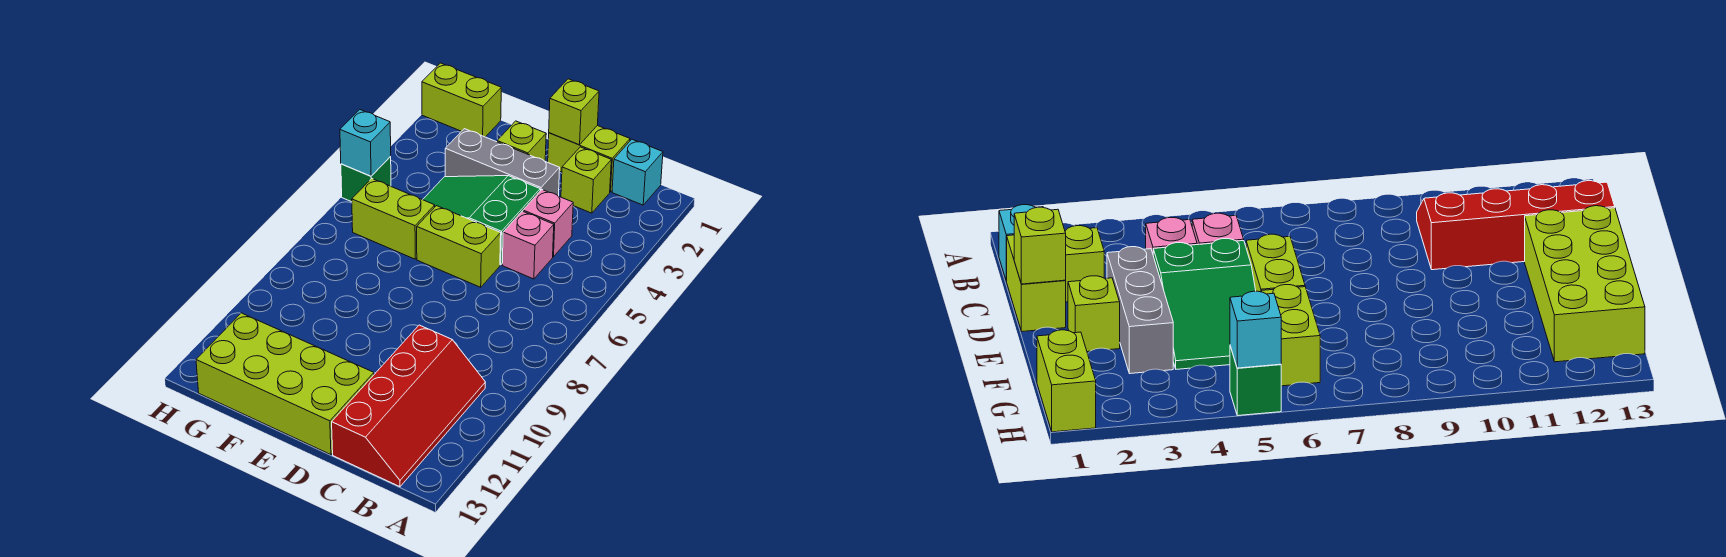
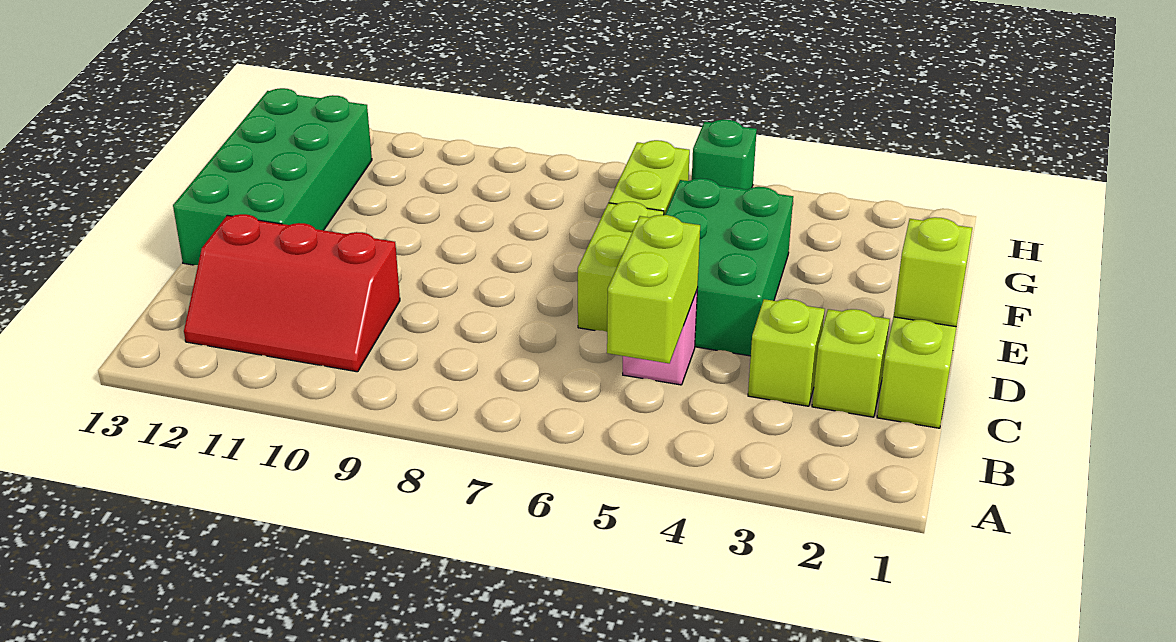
cyan 1x1 brick [612,139,663,205] -> none
red 2x4 slope [332,325,486,487] -> red 2x3 slope [184,214,400,372]
pink 1x1 brick [523,190,573,257] -> none
grey 1x3 brick [445,129,560,196] -> none
green 2x3 slope [423,176,540,265] -> green 2x3 brick [665,178,793,356]
lime 2x4 brick [196,313,374,455] -> green 2x4 brick [173,88,372,265]
lime 1x1 brick [497,121,546,161] -> lime 1x1 brick moved to [748,299,825,406]
lime 1x2 brick [422,63,501,137] -> lime 1x2 brick moved to [607,215,700,363]
cyan 1x1 brick [340,110,391,176] -> none

